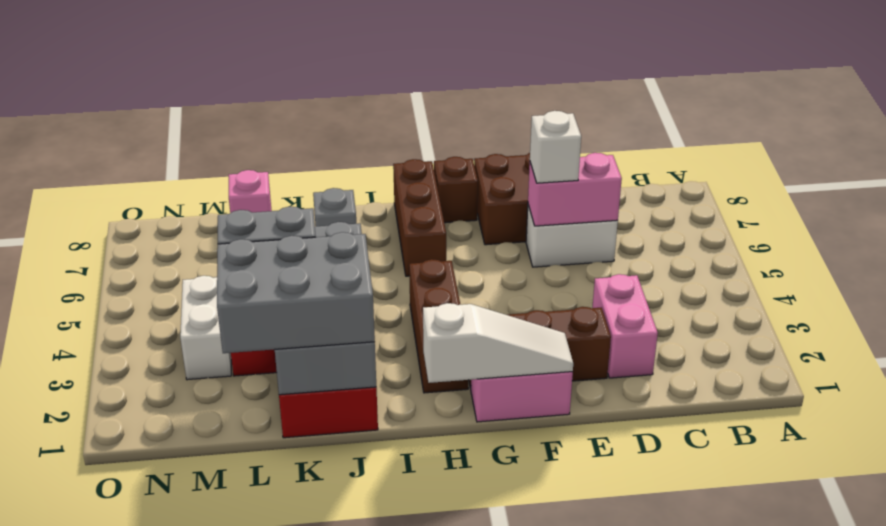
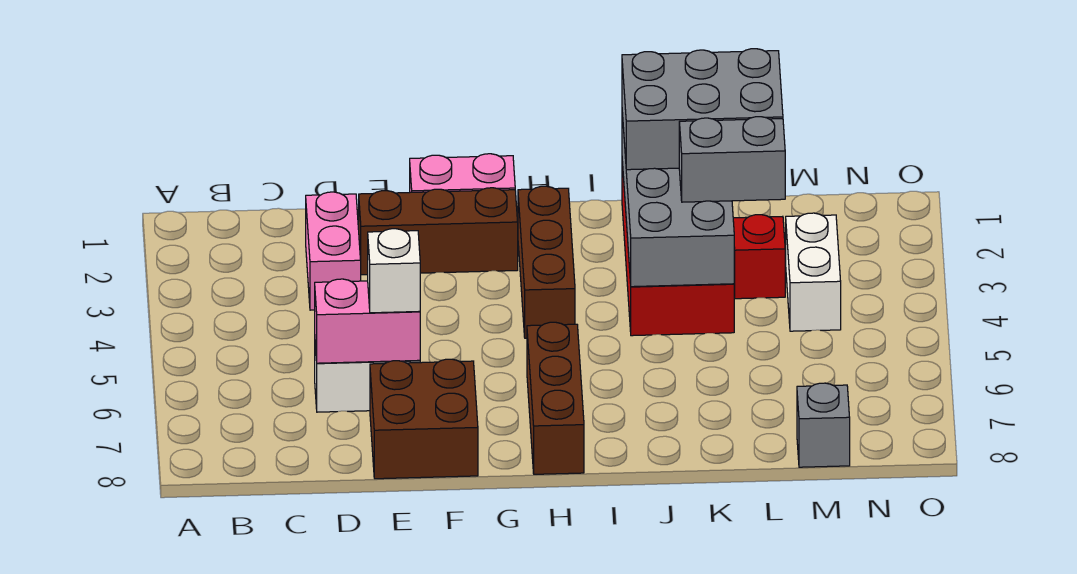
white 1x3 slope [423,303,573,383] -> none
brown 1x1 brick [434,157,478,223] -> none
grey 1x1 brick [313,188,356,226] -> grey 1x1 brick moved to [797,383,850,467]
pink 1x1 brick [229,170,272,213] -> none

